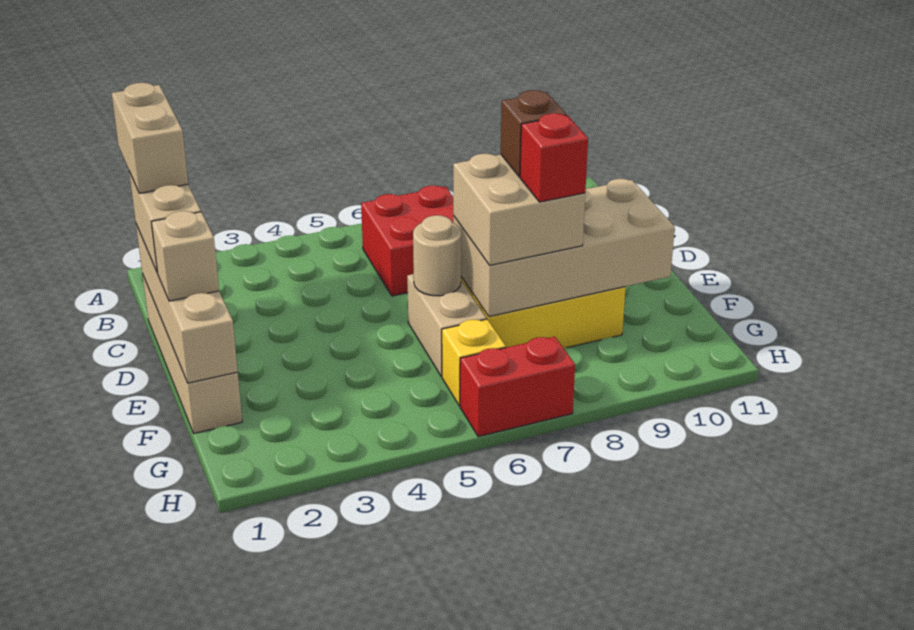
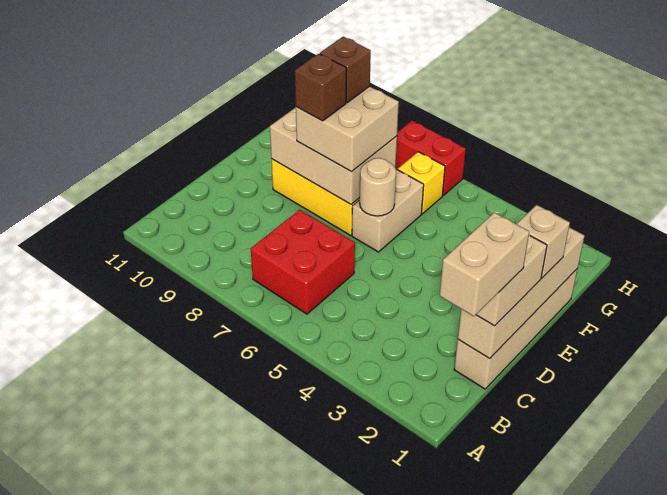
tan 2x4 brick [453,179,675,317] -> tan 2x3 brick [270,108,397,204]
red 1x1 brick [520,113,588,202] -> brown 1x1 brick [320,37,371,102]

